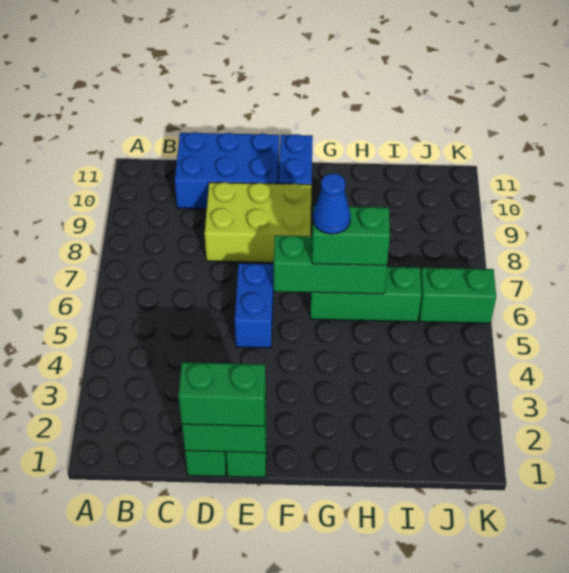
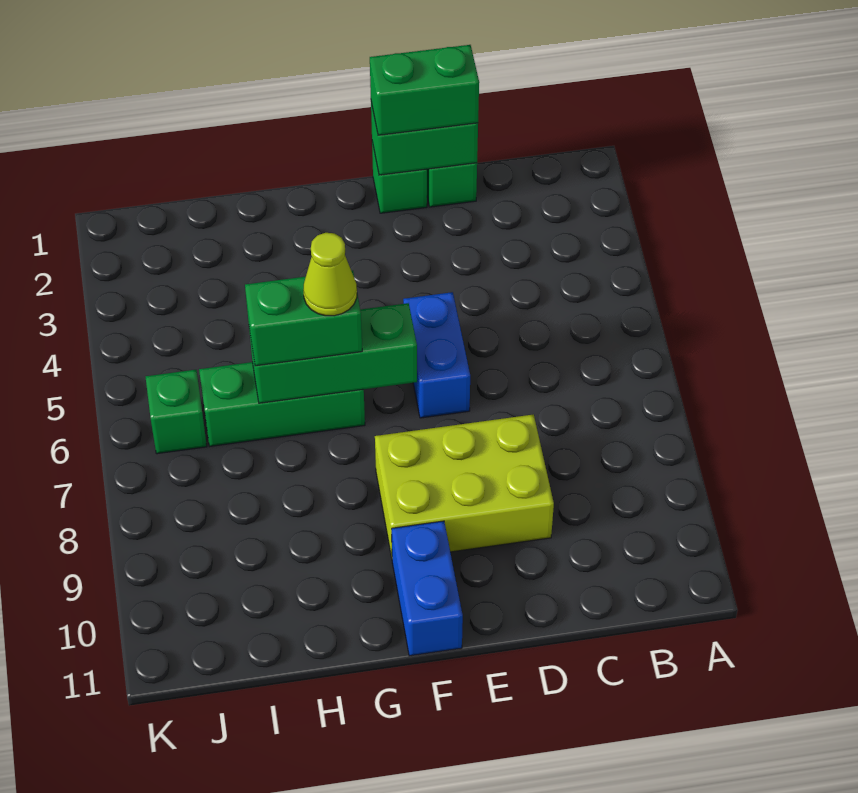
blue 2x3 brick [175,132,279,209] -> none
blue 1x1 cone [313,173,351,234] -> lime 1x1 cone [303,233,357,316]
green 1x2 brick [419,268,496,323] -> green 1x1 brick [146,370,207,454]

